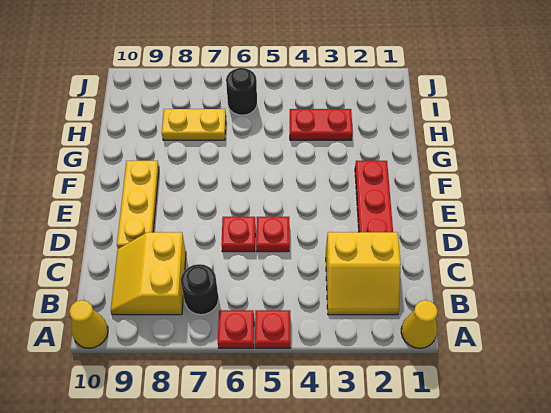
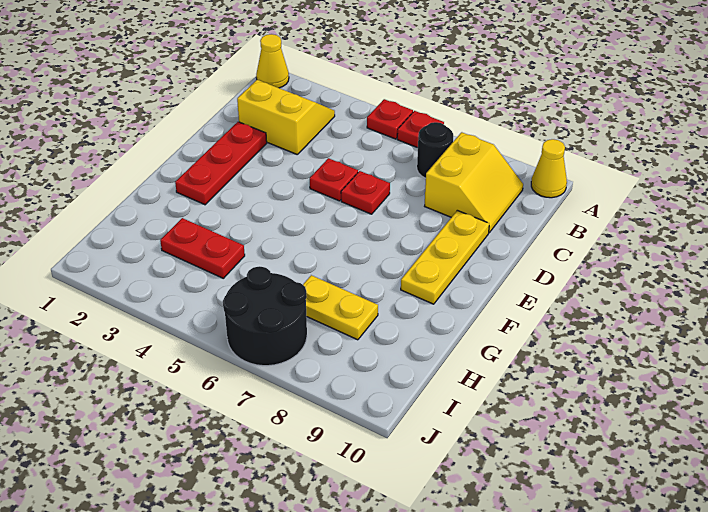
black 1x1 round brick [226,68,257,115] -> black 2x2 round brick [223,266,307,366]

